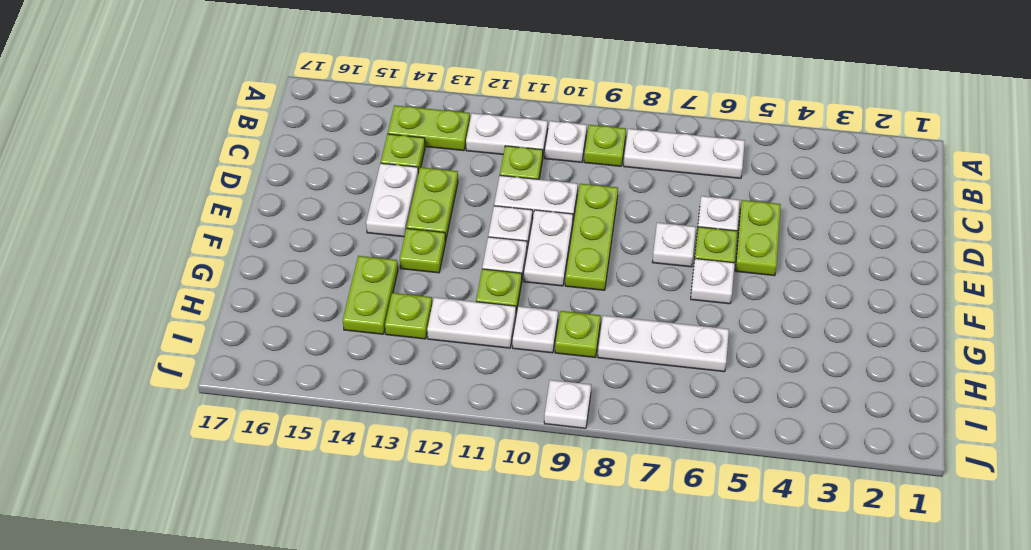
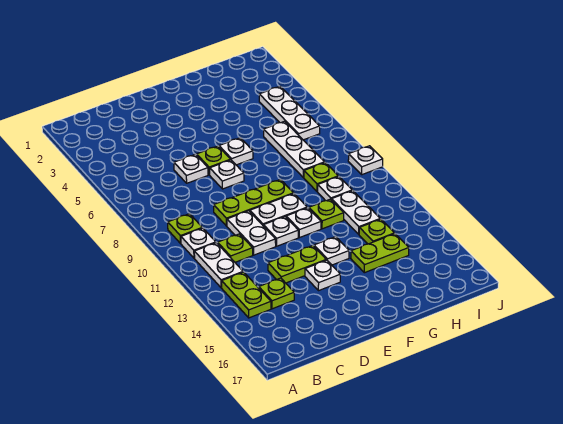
white 1x3 plate [624,129,745,178] -> white 1x3 plate moved to [259,87,320,140]
lime 1x2 plate [735,200,781,276] -> none
white 1x2 plate [366,163,418,237] -> white 1x1 plate [305,260,340,291]
lime 1x1 plate [400,228,446,273] -> white 1x1 plate [314,237,349,265]

